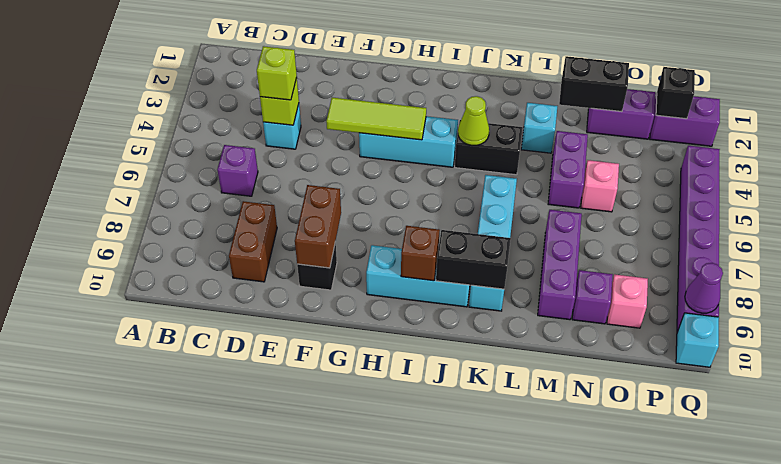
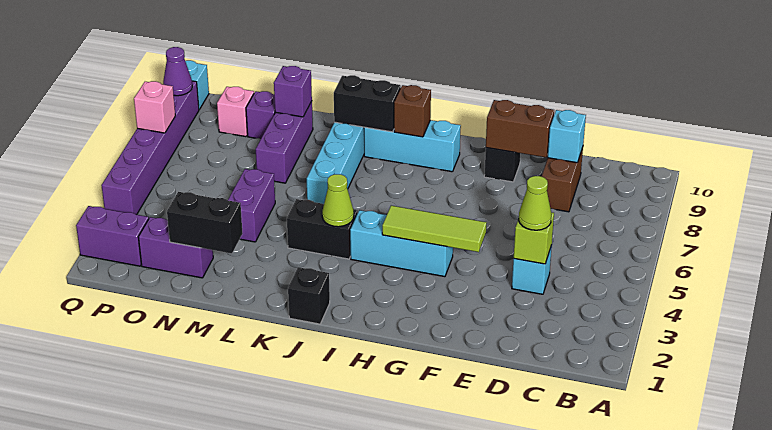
purple 1x1 brick [217,145,258,196] -> purple 1x1 brick moved to [274,66,312,117]
lime 1x1 brick [257,46,297,100] -> lime 1x1 cone [519,176,552,230]
brown 1x2 brick [295,185,341,268] -> brown 1x2 brick turned to [486,100,554,157]
cyan 1x1 brick [521,103,557,153] -> cyan 1x1 brick moved to [548,110,586,163]
pink 1x1 brick [581,160,619,212] -> pink 1x1 brick moved to [134,81,175,133]
black 1x1 brick [656,67,695,119] -> black 1x1 brick moved to [288,267,330,324]

